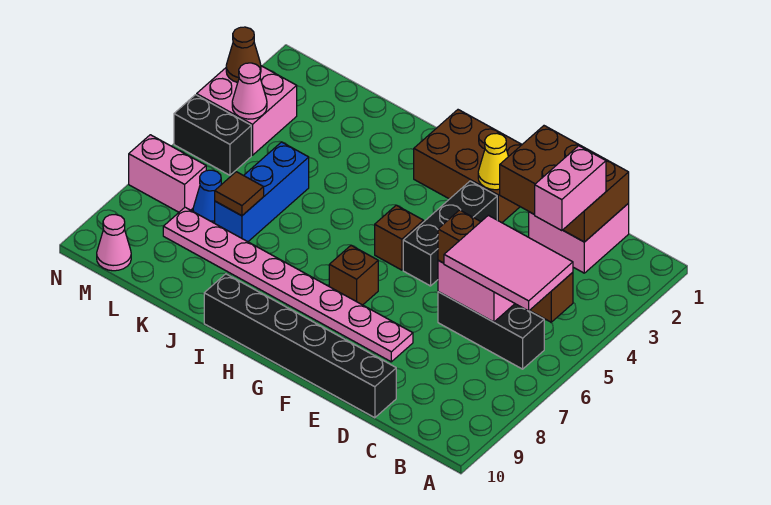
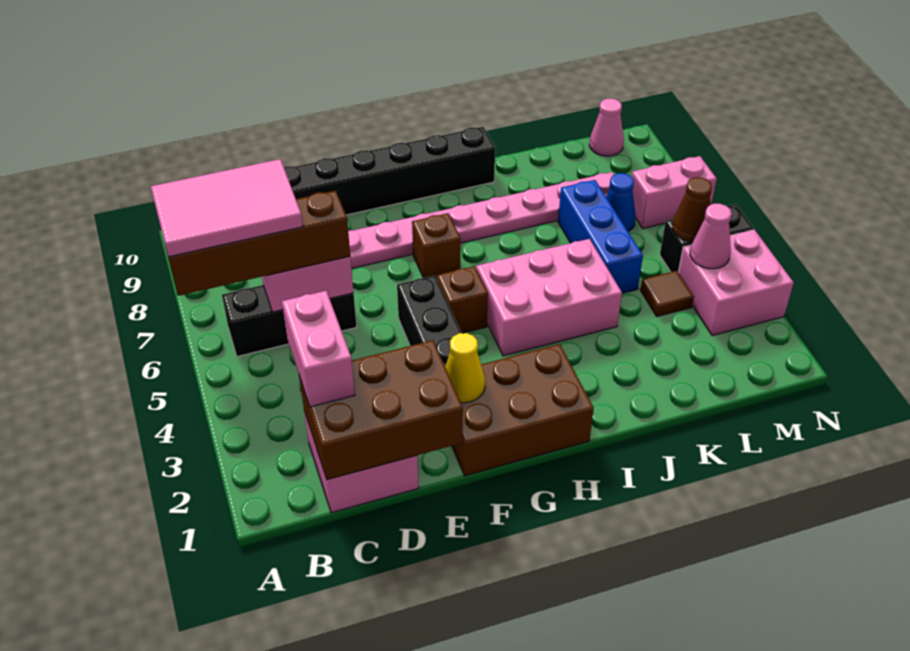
none -> pink 2x3 brick [476,239,622,356]
brown 1x1 tile [215,172,264,216] -> brown 1x1 tile moved to [640,271,694,316]
brown 1x1 cone [226,27,261,83] -> brown 1x1 cone moved to [672,177,712,242]

